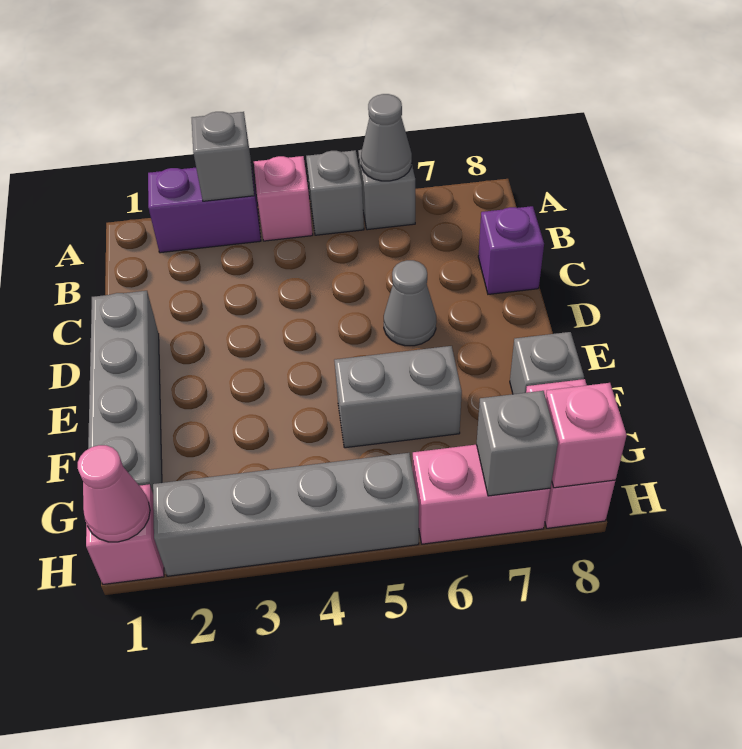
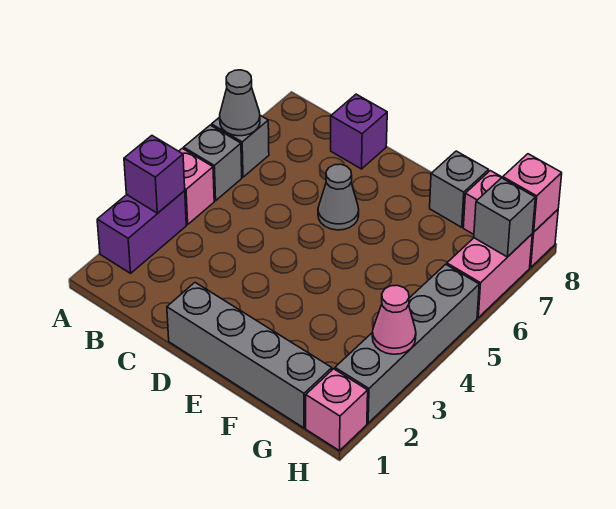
grey 1x1 brick [192,112,254,201] -> purple 1x1 brick [124,136,185,213]
grey 1x2 brick [334,346,462,448] -> none
pink 1x1 cone [78,445,150,542] -> pink 1x1 cone moved to [372,285,416,354]

